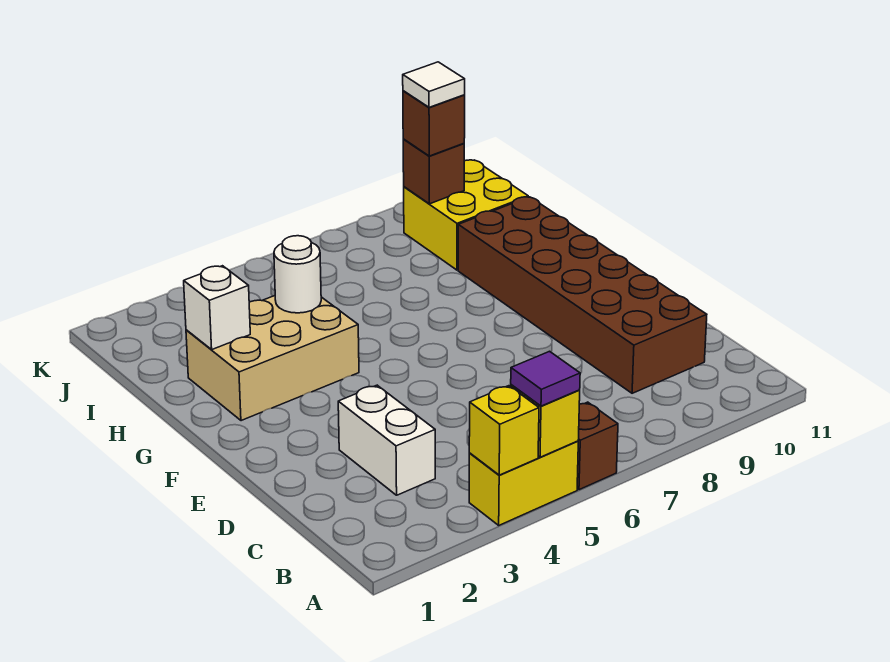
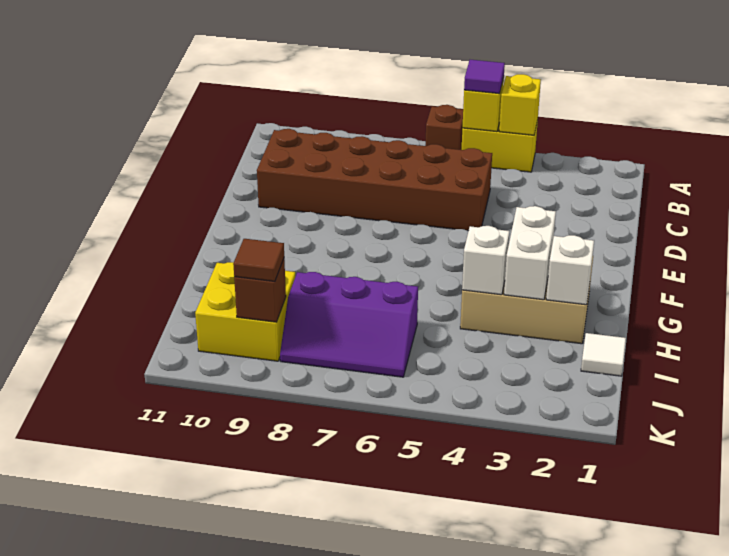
white 1x2 brick [338,385,435,495] -> white 1x2 brick moved to [504,206,556,300]
brown 2x6 brick [458,197,707,393] -> brown 2x6 brick turned to [257,129,492,231]
white 1x1 round brick [274,236,321,313] -> white 1x1 brick [462,226,509,295]
none -> purple 2x3 slope [280,272,418,377]
brown 1x1 brick [403,91,465,156] -> brown 1x1 tile [233,239,284,281]
white 1x1 tile [403,62,465,107] -> white 1x1 tile moved to [581,333,626,376]

